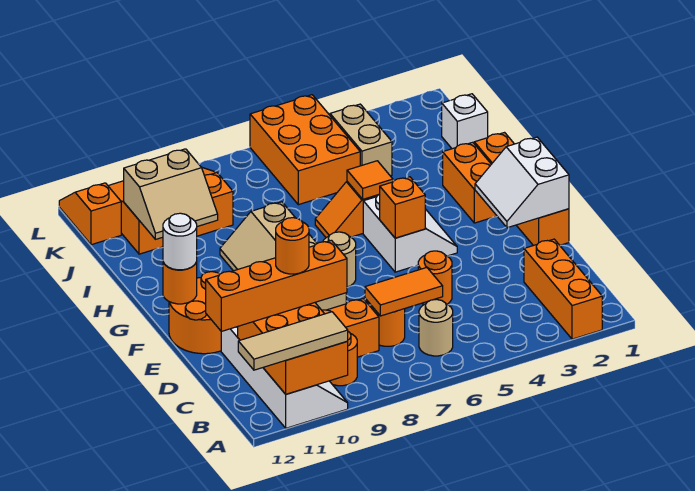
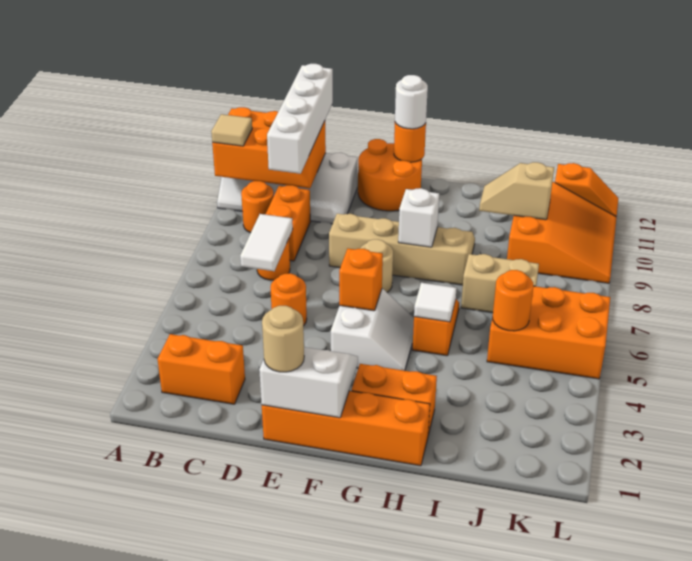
orange 1x3 brick [524,239,602,339] -> orange 1x2 brick [158,334,245,404]
tan 1x3 tile [238,312,348,370] -> tan 1x1 tile [211,114,252,146]
tan 1x1 round brick [419,299,453,356] -> tan 1x1 round brick moved to [262,306,304,372]
orange 1x2 tile [365,268,443,316] -> white 1x2 tile [240,214,293,271]
orange 1x4 brick [206,240,347,332] -> white 1x4 brick [267,64,333,174]
orange 1x1 round brick [276,218,309,274] -> orange 1x1 round brick moved to [493,270,533,331]
white 2x2 slope [363,195,457,272] -> white 2x2 slope turned to [331,289,414,371]
orange 1x1 tile [347,161,393,199] -> white 1x1 tile [414,283,457,322]
tan 2x2 slope [124,149,218,239] -> tan 1x2 slope [479,162,554,220]
white 1x1 brick [442,94,488,149] -> white 1x1 brick moved to [398,188,439,247]
tan 1x2 brick [330,104,392,176] -> tan 1x2 brick moved to [461,254,539,313]

